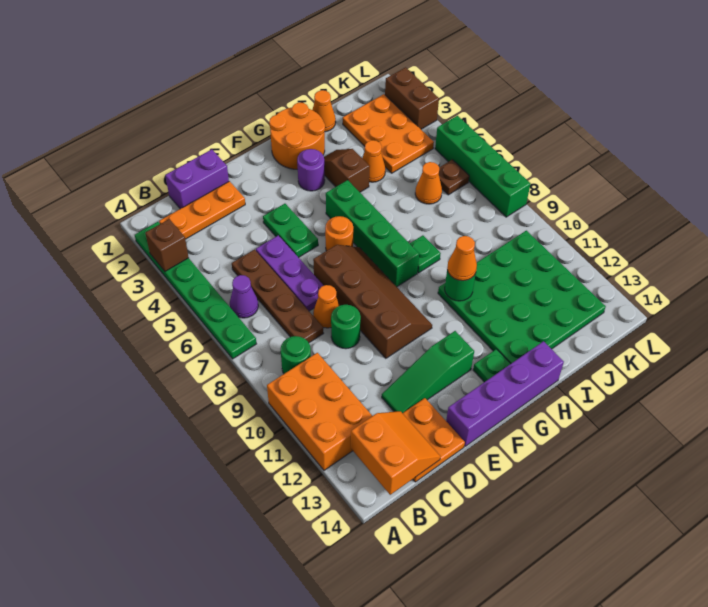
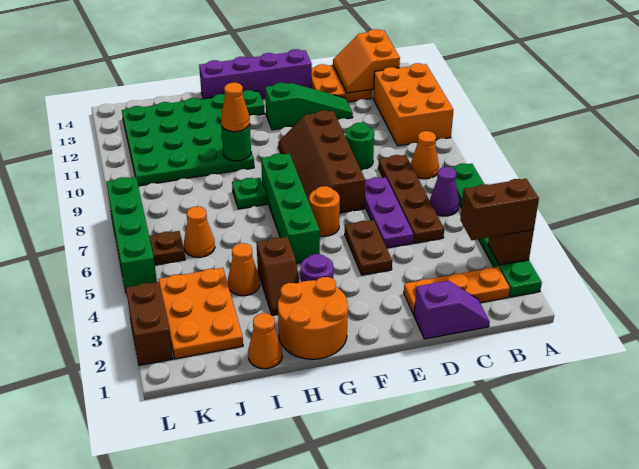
none -> brown 1x2 brick [460,179,539,240]
green 1x1 round brick [281,336,311,374] -> none
purple 1x2 brick [165,149,229,209] -> purple 1x2 slope [414,281,490,339]
orange 1x1 cone [313,285,340,328] -> orange 1x1 cone moved to [411,131,439,179]
green 1x2 plate [263,204,318,258] -> brown 1x2 plate [345,220,392,275]

